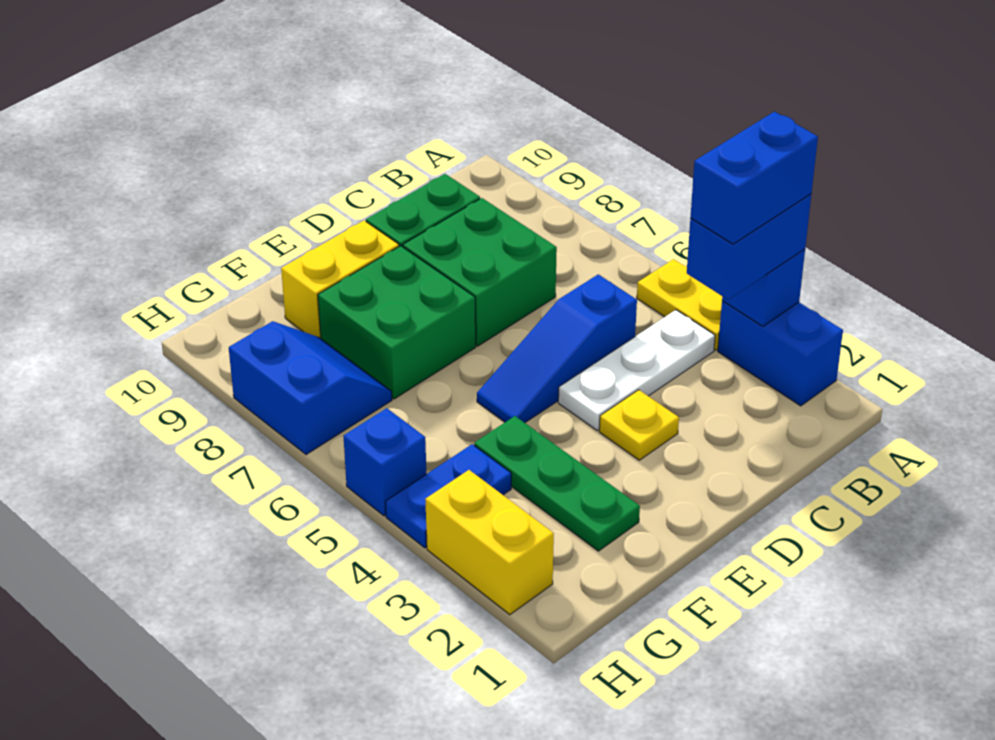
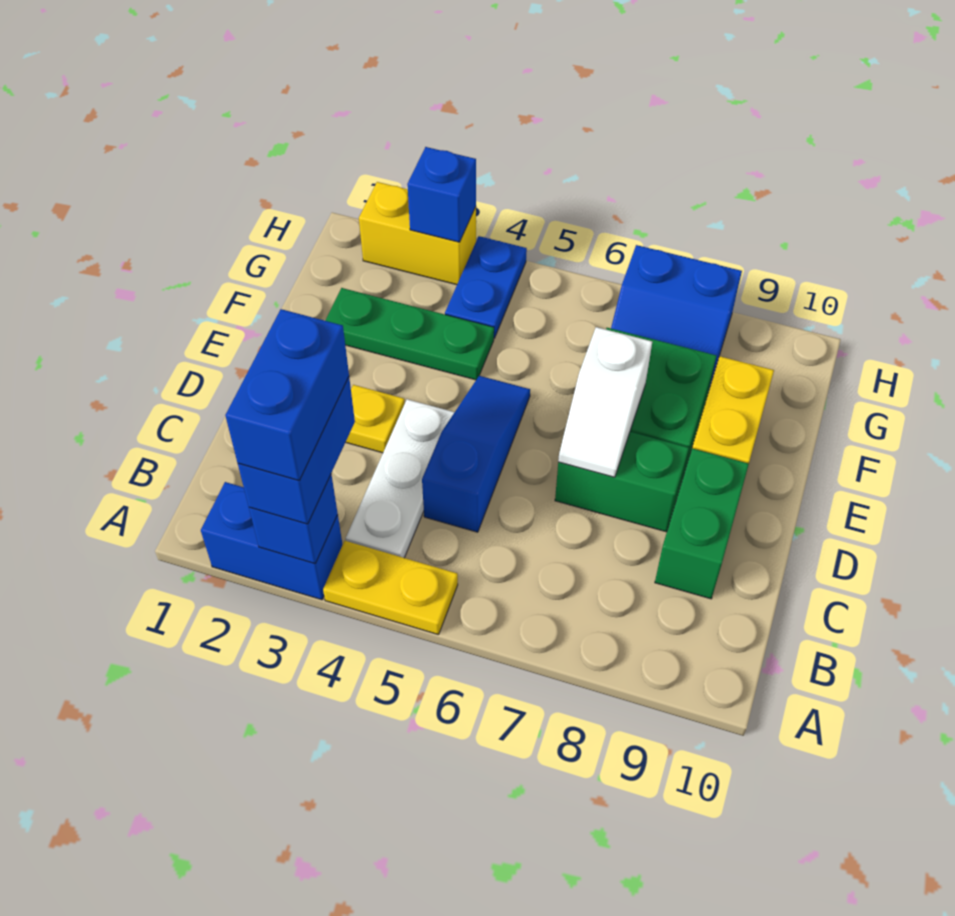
green 2x2 brick [403,198,557,346] -> green 1x2 brick [555,432,689,532]
none -> white 1x2 slope [558,327,652,477]
blue 1x1 brick [343,408,426,516] -> blue 1x1 brick moved to [407,147,476,242]

